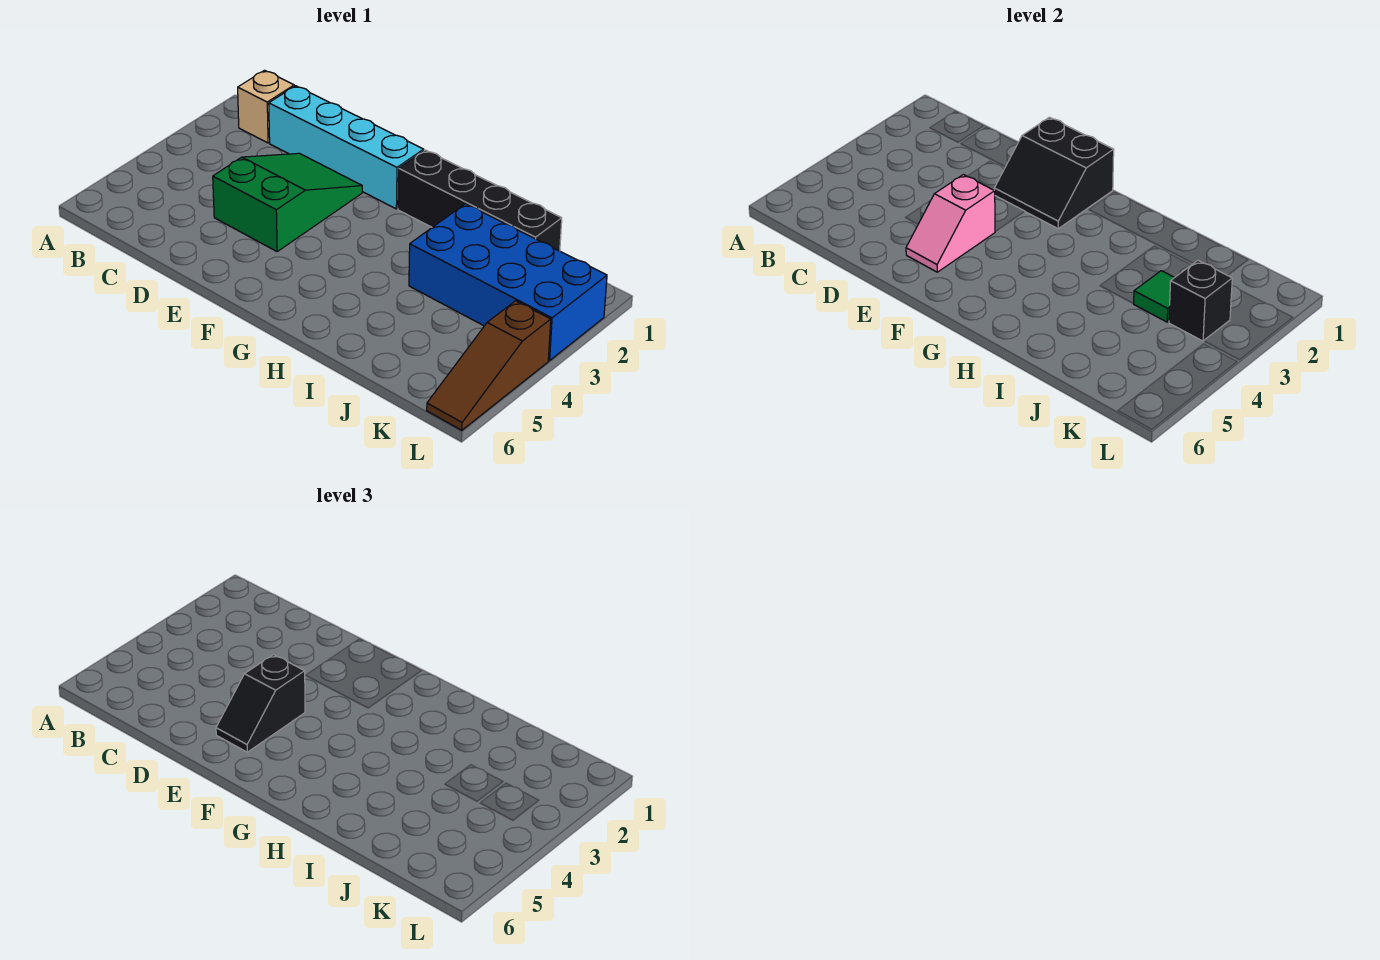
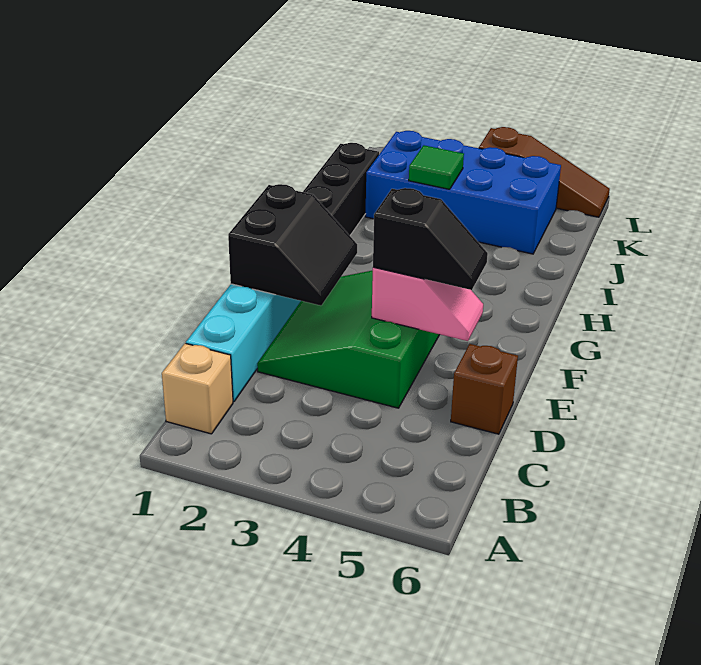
green 2x3 slope [213,153,362,251] -> green 3x3 slope [257,271,440,408]
none -> brown 1x1 brick [451,344,518,434]
blue 2x4 brick [409,204,607,361] -> blue 2x4 brick turned to [365,131,561,254]
black 1x1 brick [1169,261,1232,341] -> none

